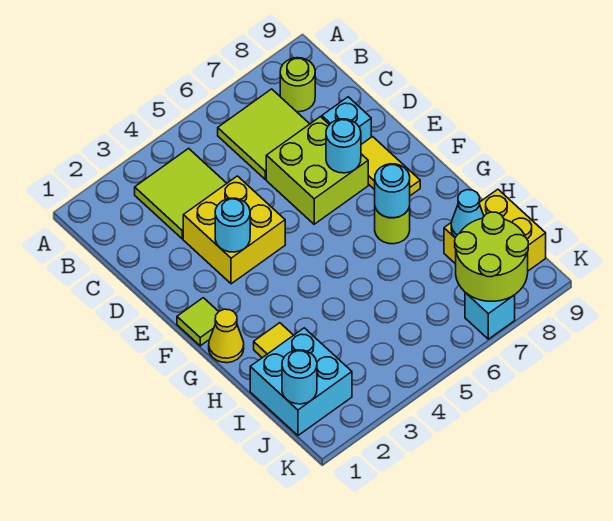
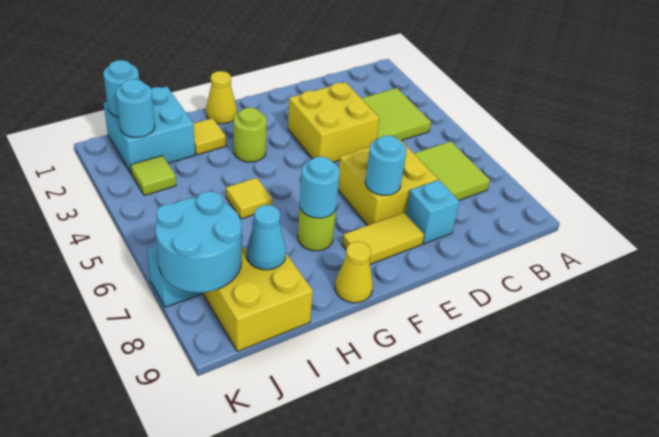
lime 1x1 round brick [280,58,315,112] -> lime 1x1 round brick moved to [234,108,267,162]
lime 2x2 brick [266,117,368,224] -> yellow 2x2 brick [338,138,438,226]
cyan 1x1 round brick [215,198,250,252] -> cyan 1x1 round brick moved to [116,79,155,137]
lime 1x1 tile [177,298,219,346] -> lime 1x1 tile moved to [131,156,176,195]
none -> yellow 1x1 cone [335,242,373,303]
none -> yellow 1x1 tile [226,178,272,219]
lime 2x2 round brick [455,212,528,301] -> cyan 2x2 round brick [155,191,242,293]

